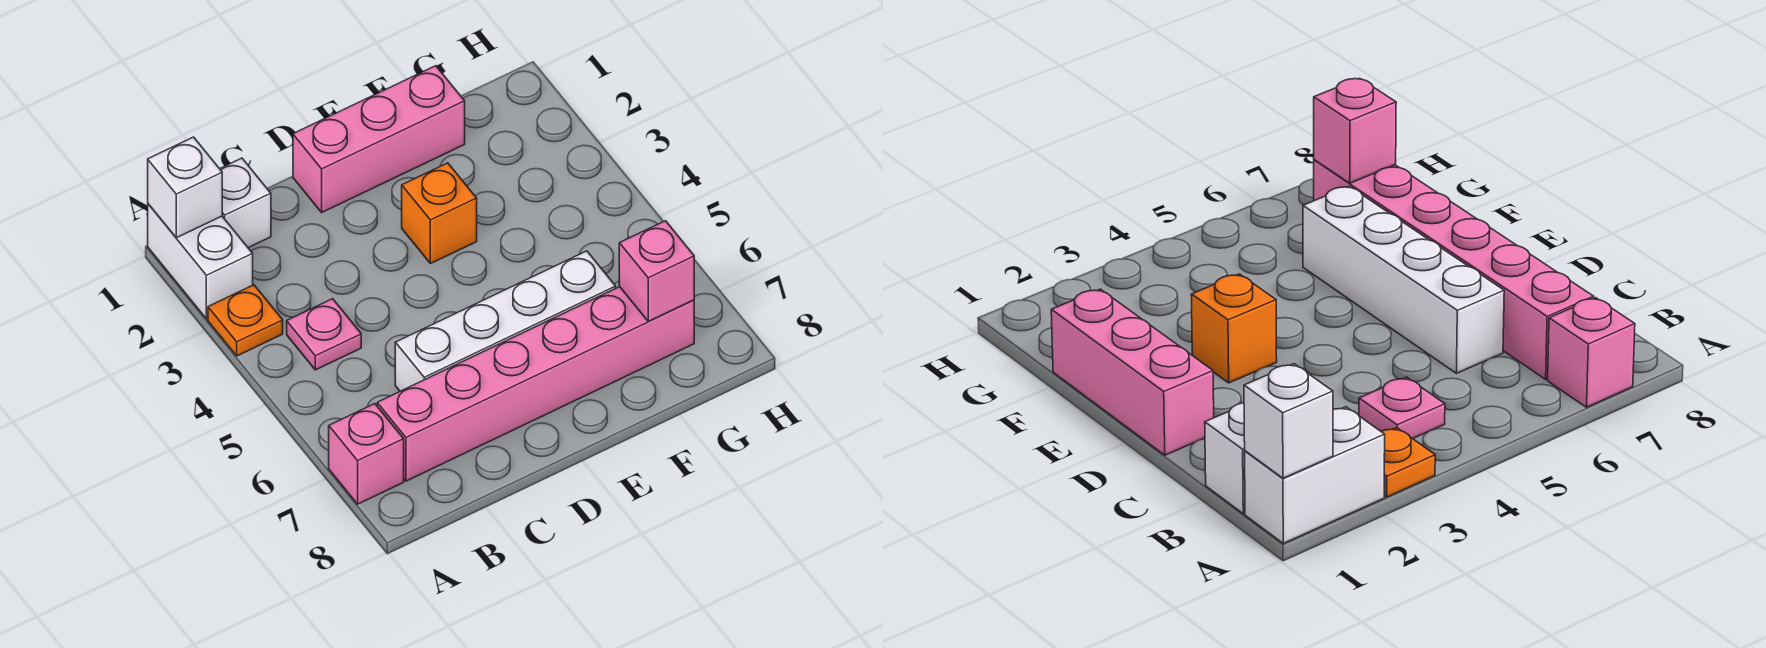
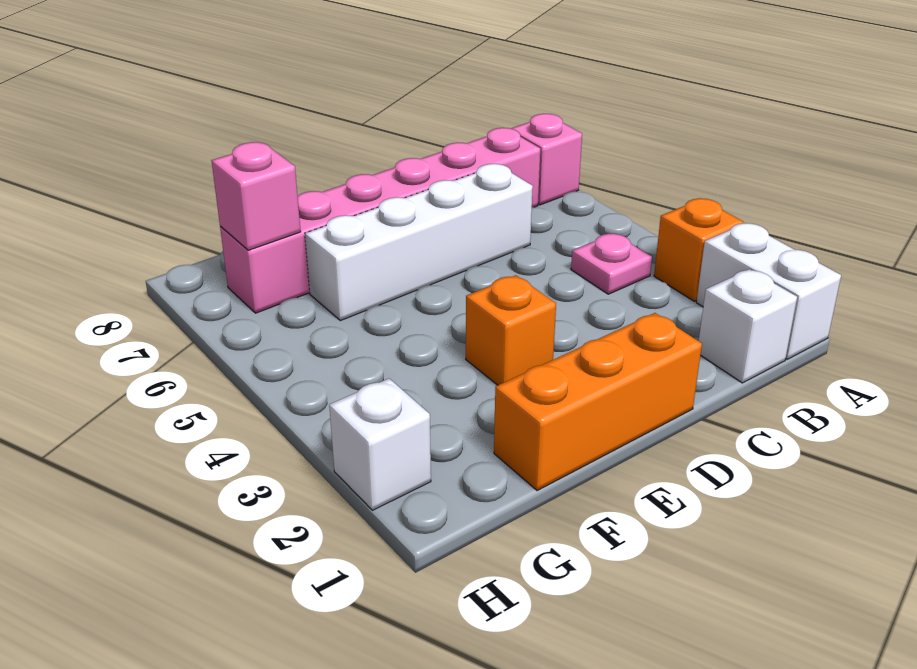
white 1x1 brick [148,137,222,238] -> white 1x1 brick moved to [329,379,431,510]
orange 1x1 plate [208,285,283,356] -> orange 1x1 brick [654,198,744,301]
pink 1x3 brick [293,66,465,212] -> orange 1x3 brick [494,313,702,491]

